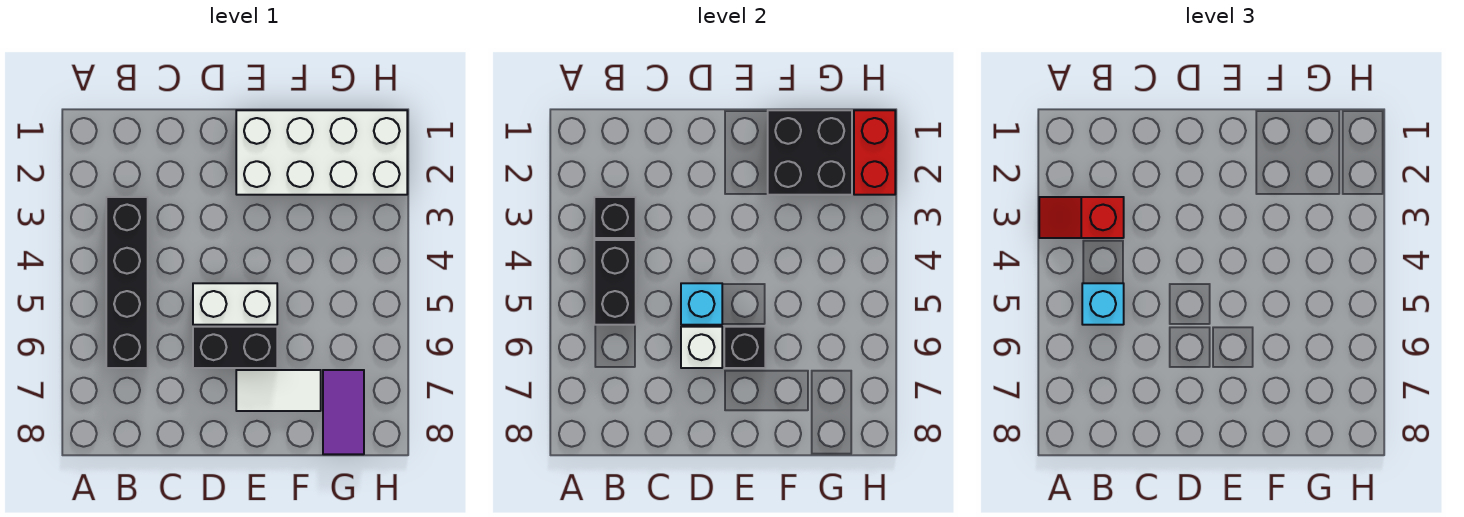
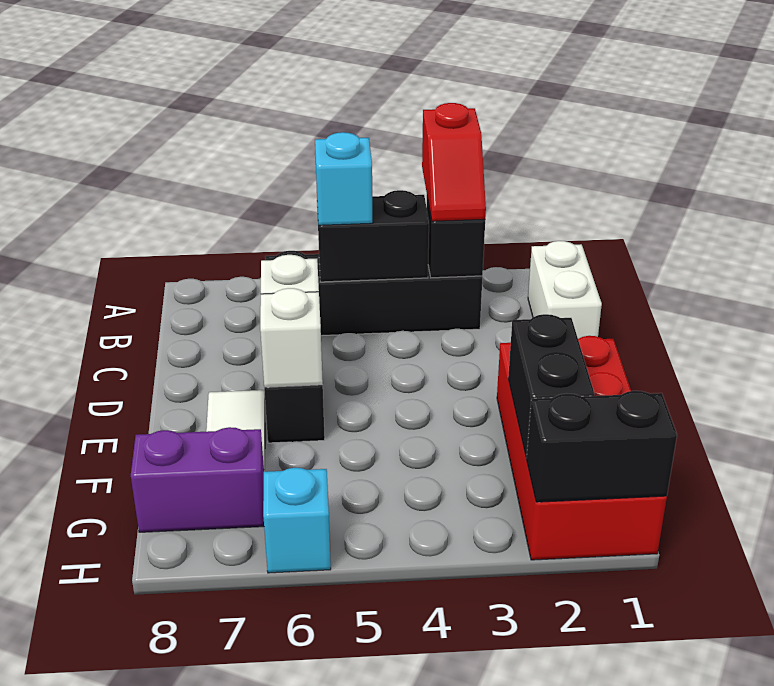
red 1x2 slope [1039,197,1124,238] -> red 1x2 slope turned to [422,103,486,221]
white 1x2 brick [193,283,277,325] -> white 1x2 brick moved to [528,241,602,339]
cyan 1x1 brick [681,283,722,325] -> cyan 1x1 brick moved to [263,468,331,573]
white 2x4 brick [236,110,407,195] -> red 2x4 brick [497,336,667,560]
black 1x1 brick [724,327,765,368] -> white 1x1 brick [260,288,323,387]
black 2x2 brick [768,110,852,195] -> black 1x2 brick [508,314,595,457]
purple 1x2 tile [323,370,364,454] -> purple 1x2 brick [131,427,264,532]
red 1x2 brick [854,110,895,195] -> black 1x2 brick [526,391,677,502]

